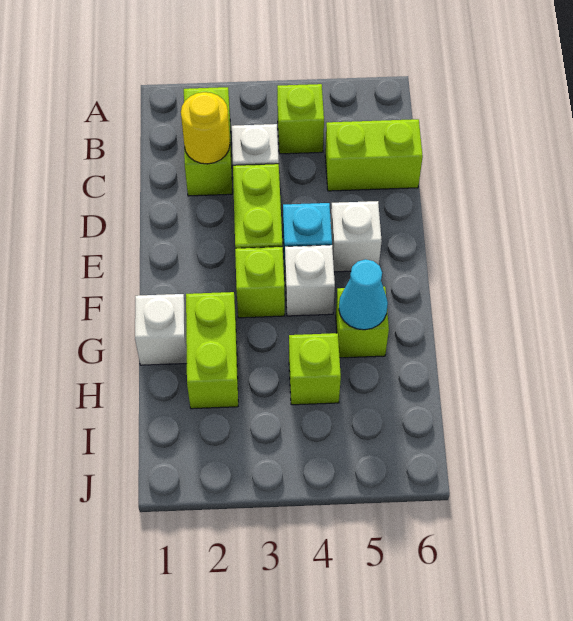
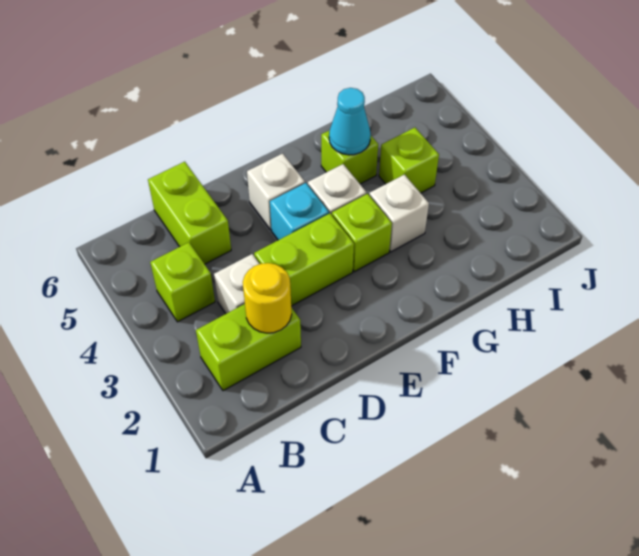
white 1x1 brick [135,294,187,365] -> white 1x1 brick moved to [369,174,429,252]
lime 1x2 brick [186,292,238,409] -> none

